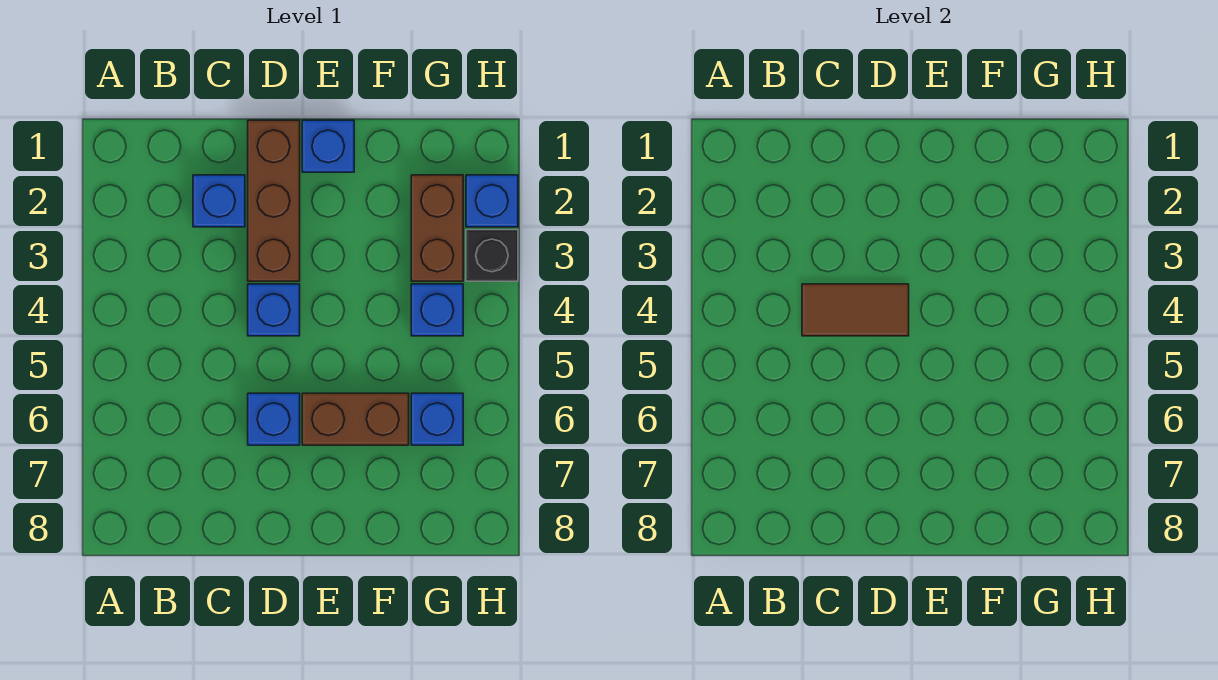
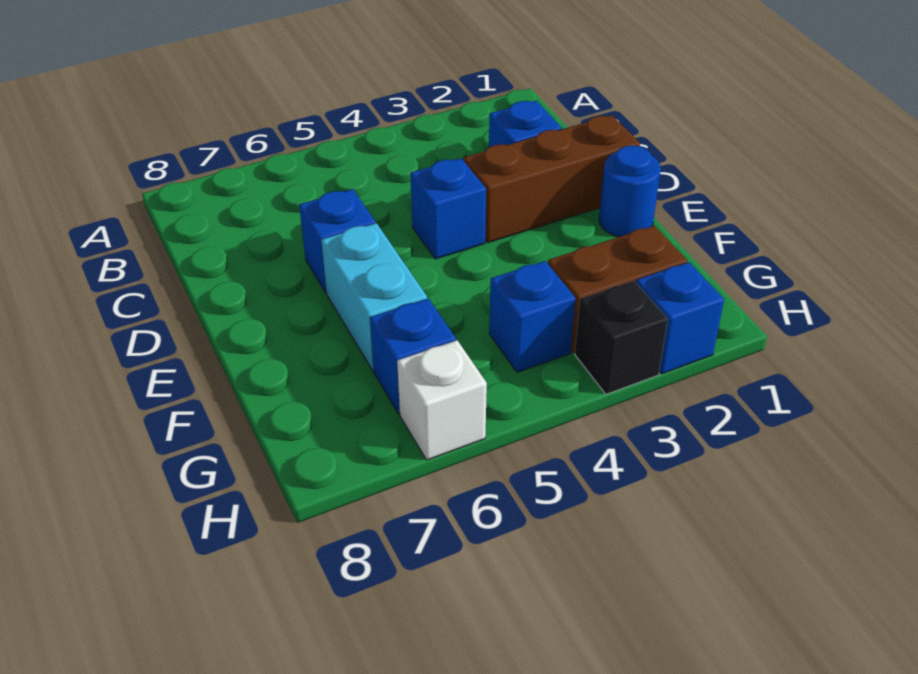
brown 1x2 tile [802,284,909,336] -> none
blue 1x1 brick [302,120,354,172] -> blue 1x1 round brick [599,146,661,237]
brown 1x2 brick [302,393,409,445] -> cyan 1x2 brick [321,223,427,371]
none -> white 1x1 brick [397,340,487,460]

